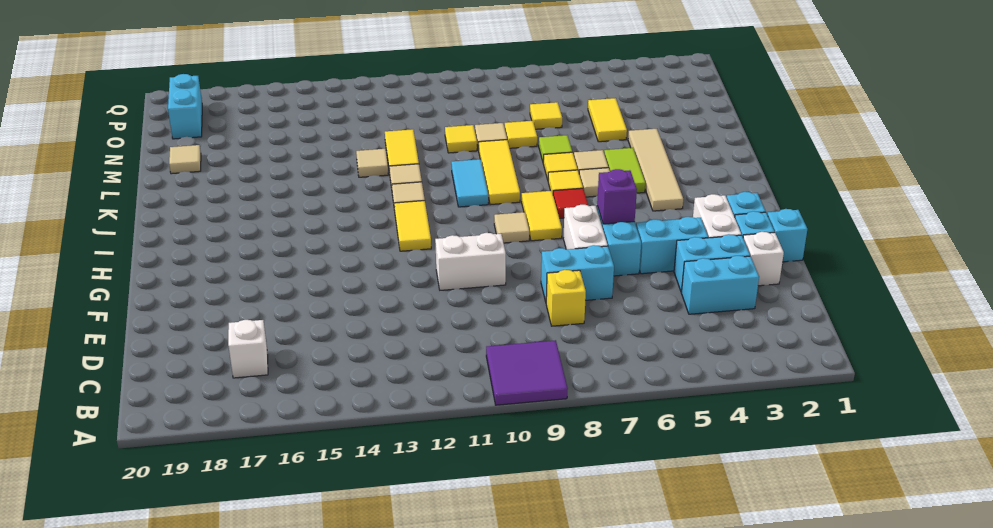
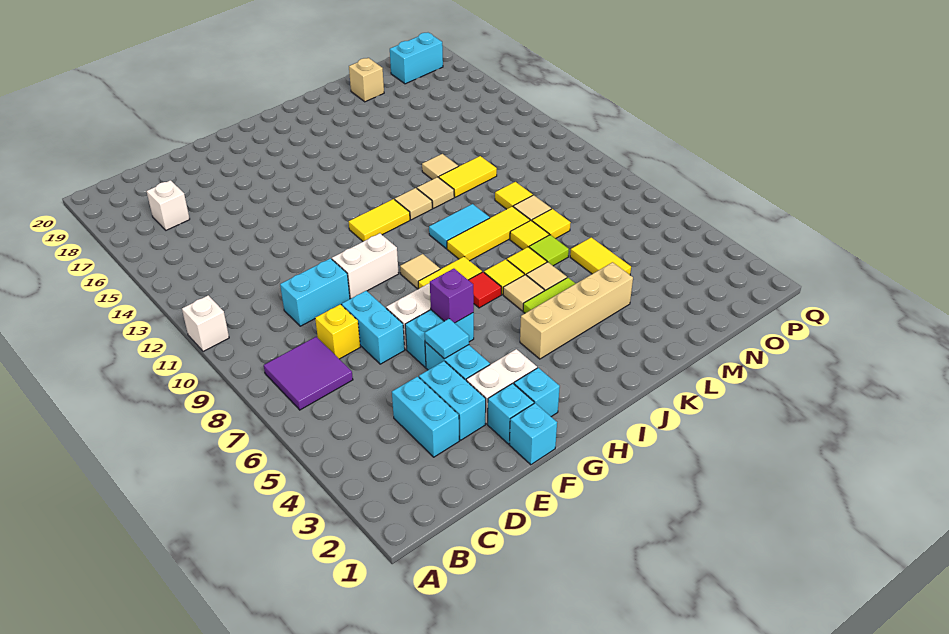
purple 2x2 tile [486,340,568,405] -> purple 2x2 tile moved to [264,337,353,410]
none -> cyan 1x2 brick [280,258,350,326]
white 1x1 brick [743,232,784,286] -> white 1x1 brick moved to [182,295,229,352]
none -> cyan 1x1 tile [425,319,469,359]
white 1x2 brick [435,233,506,290] -> white 1x2 brick turned to [332,233,399,299]
tan 1x4 tile [628,129,683,211] -> tan 1x4 brick [520,262,633,359]
yellow 1x2 tile [588,98,627,142] -> yellow 1x2 tile turned to [570,237,631,275]
tan 1x1 tile [169,145,201,174] -> tan 1x1 brick [349,58,384,102]
yellow 1x1 tile [530,102,562,129] -> yellow 1x1 tile moved to [510,221,549,250]

